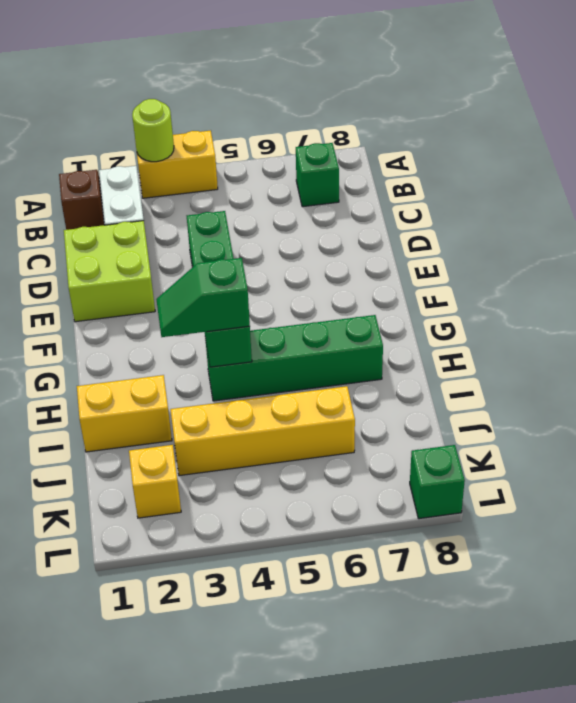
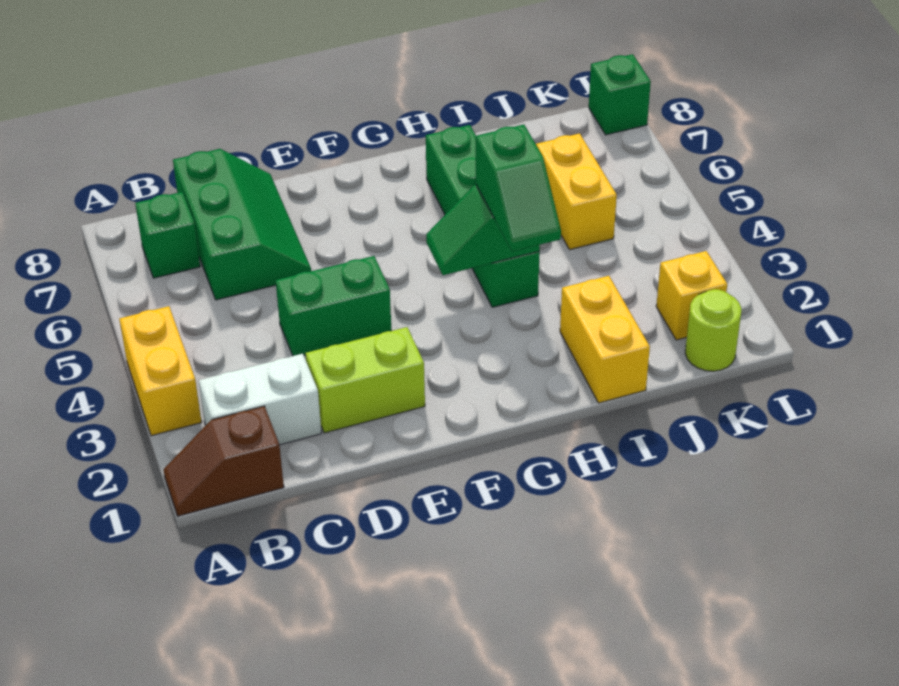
lime 1x1 round brick [132,99,174,162] -> lime 1x1 round brick moved to [685,289,741,371]
none -> green 2x3 slope [173,149,311,300]
lime 2x2 brick [64,221,155,322] -> lime 1x2 brick [306,327,425,433]
yellow 1x4 brick [170,386,355,476] -> yellow 1x2 brick [536,133,617,250]

